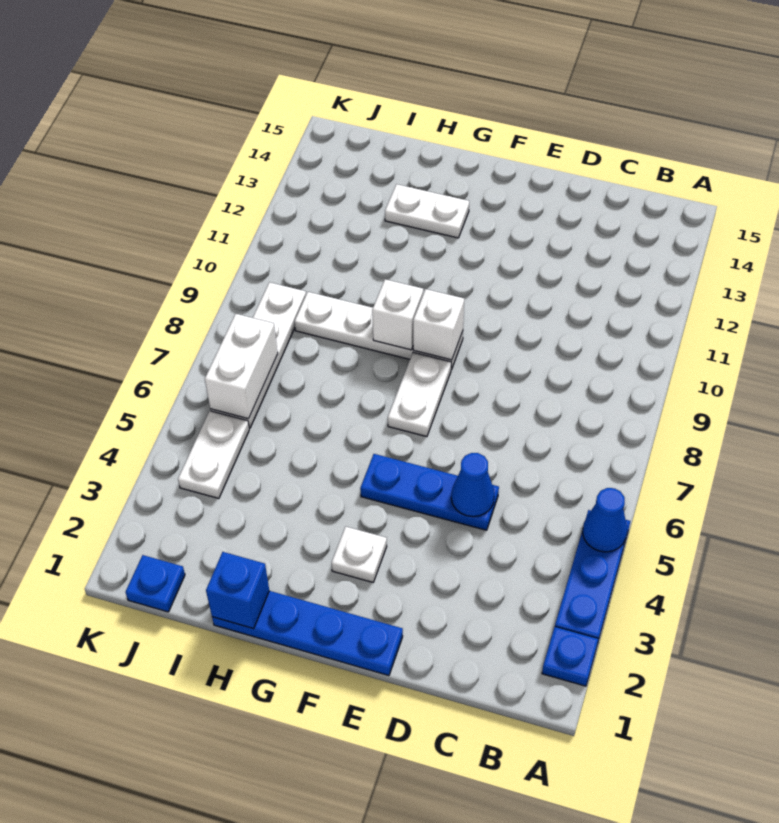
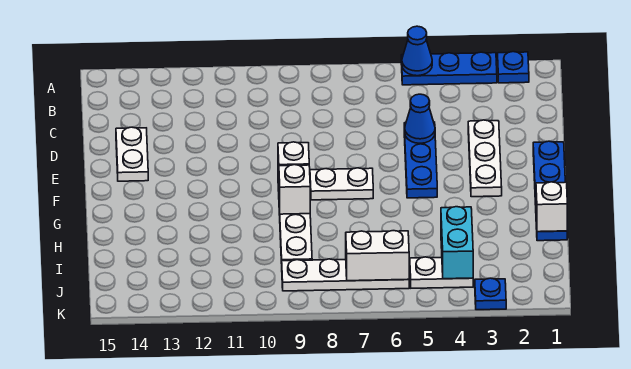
white 1x1 plate [332,527,387,582] -> white 1x3 plate [468,120,502,197]
white 1x2 plate [385,184,469,238] -> white 1x2 plate moved to [116,127,148,181]
blue 1x1 brick [206,552,269,629] -> white 1x1 brick [536,182,567,232]
none -> cyan 1x2 brick [441,207,473,279]
blue 1x1 plate [125,555,185,612] -> blue 1x1 plate moved to [475,278,506,310]

